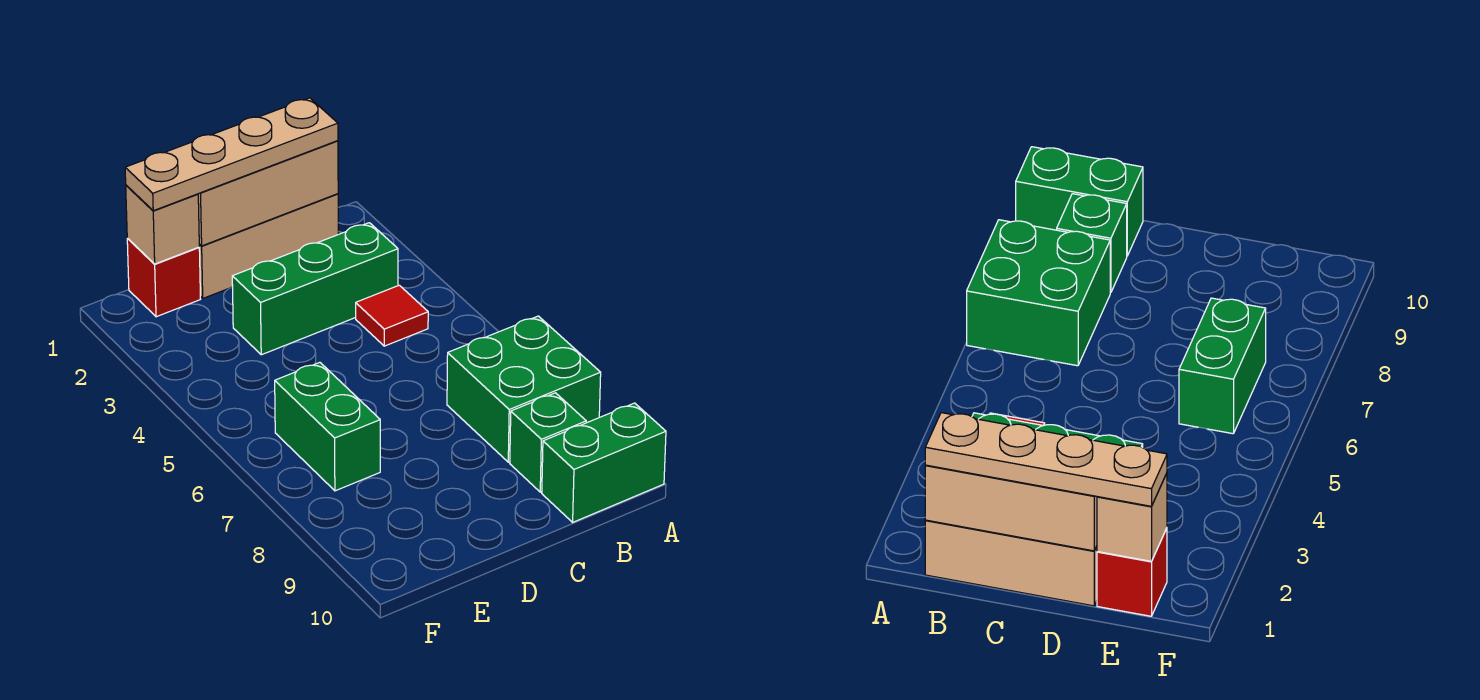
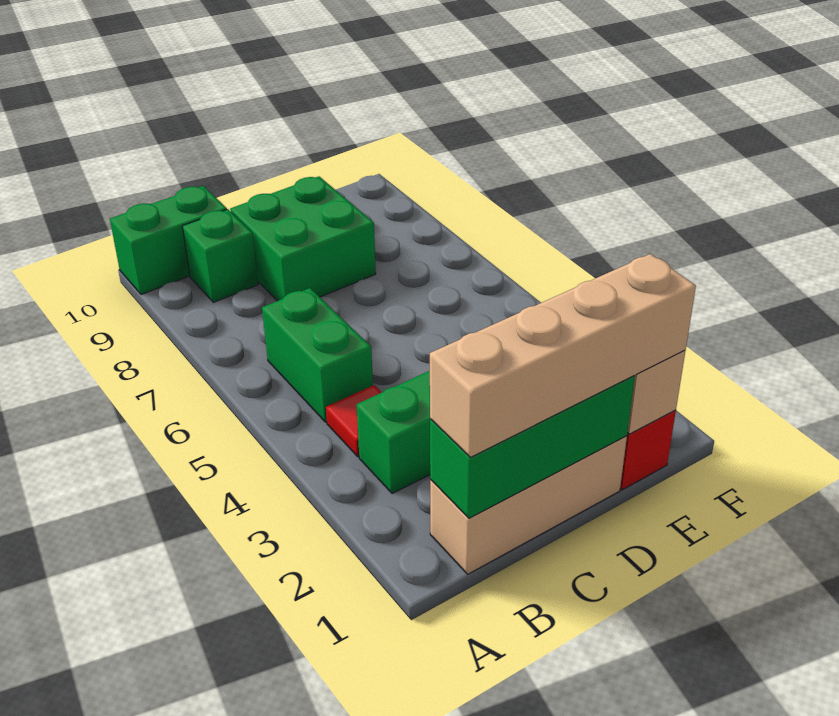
green 2x2 brick [447,316,601,462] -> green 2x2 brick moved to [230,177,376,301]
tan 1x3 brick [198,141,338,246] -> green 1x3 brick [430,376,635,518]
tan 1x4 plate [125,98,338,211] -> tan 1x4 brick [430,254,696,457]
green 1x2 brick [275,362,380,491] -> green 1x2 brick moved to [262,288,373,422]

